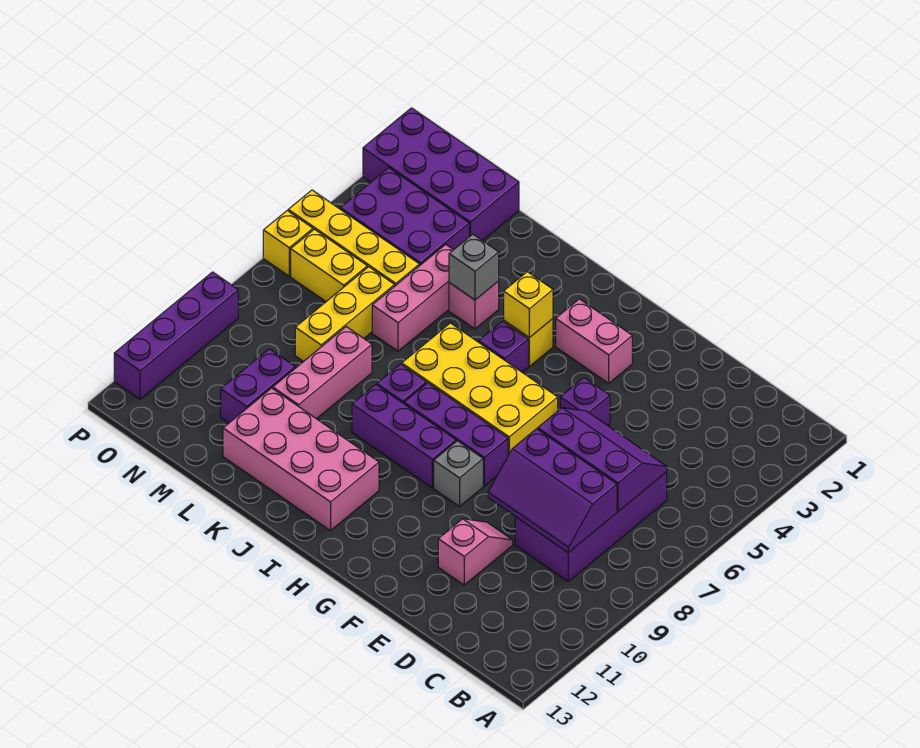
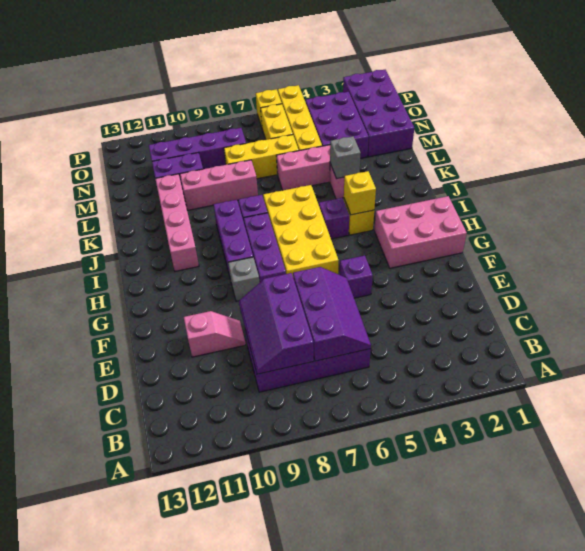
pink 1x2 brick [556,299,632,383] -> pink 2x3 brick [374,196,467,268]
pink 2x4 brick [223,388,379,531] -> pink 1x4 brick [155,174,199,271]
purple 1x4 brick [114,272,238,399] -> purple 1x4 brick moved to [149,128,246,169]

